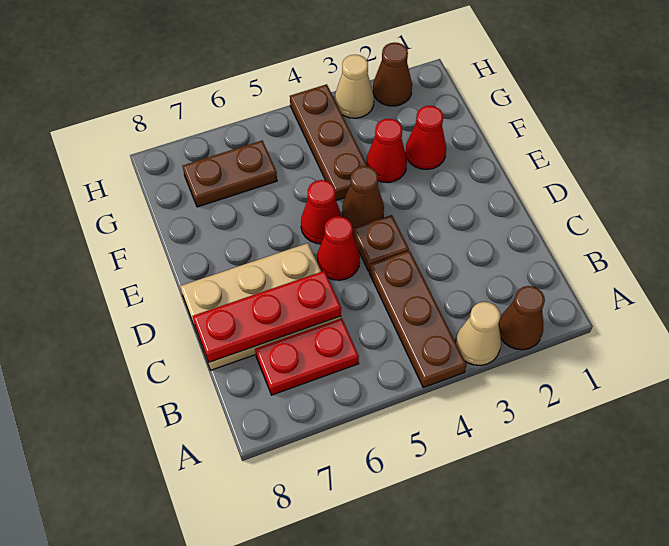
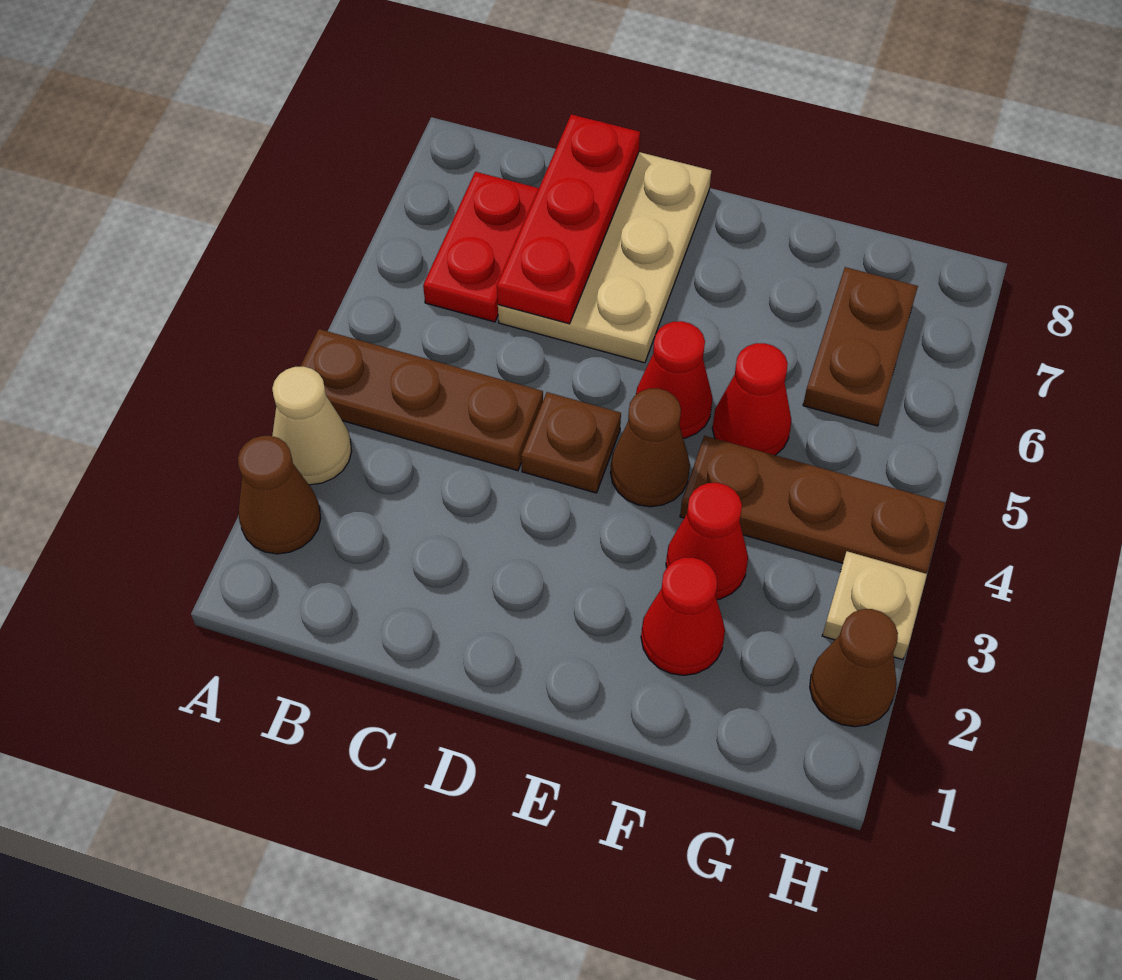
red 1x1 cone [317,216,360,280] -> red 1x1 cone moved to [712,343,791,455]
tan 1x1 cone [335,55,374,118] -> tan 1x1 plate [822,551,927,660]

